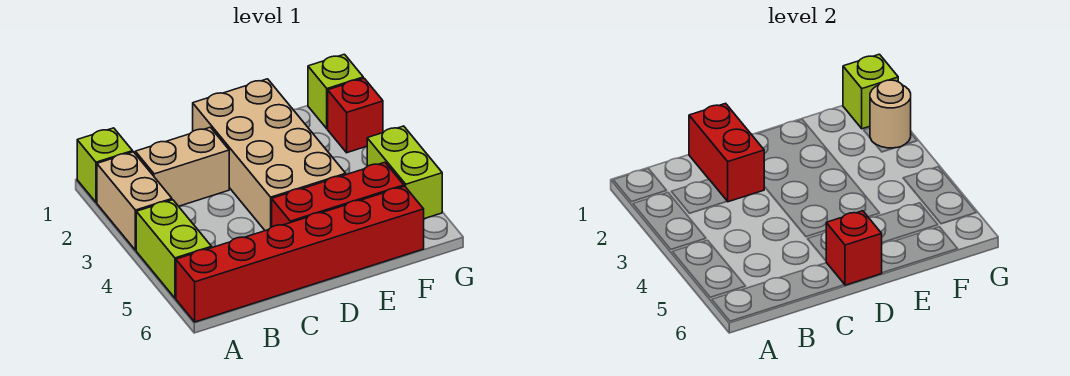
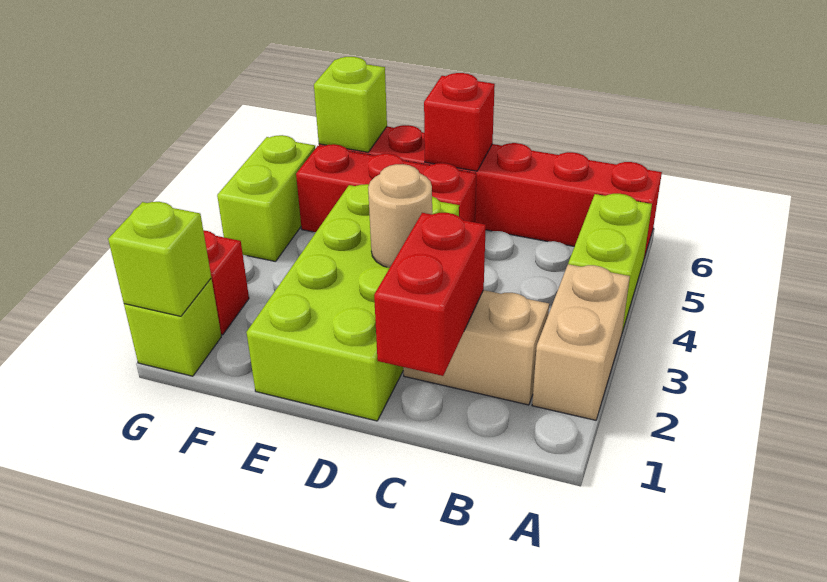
lime 1x1 brick [77,128,133,202] -> lime 1x1 brick moved to [314,57,387,152]
tan 2x4 brick [193,79,346,231] -> lime 2x4 brick [246,184,459,421]
tan 1x1 round brick [870,80,911,148] -> tan 1x1 round brick moved to [368,164,432,268]

